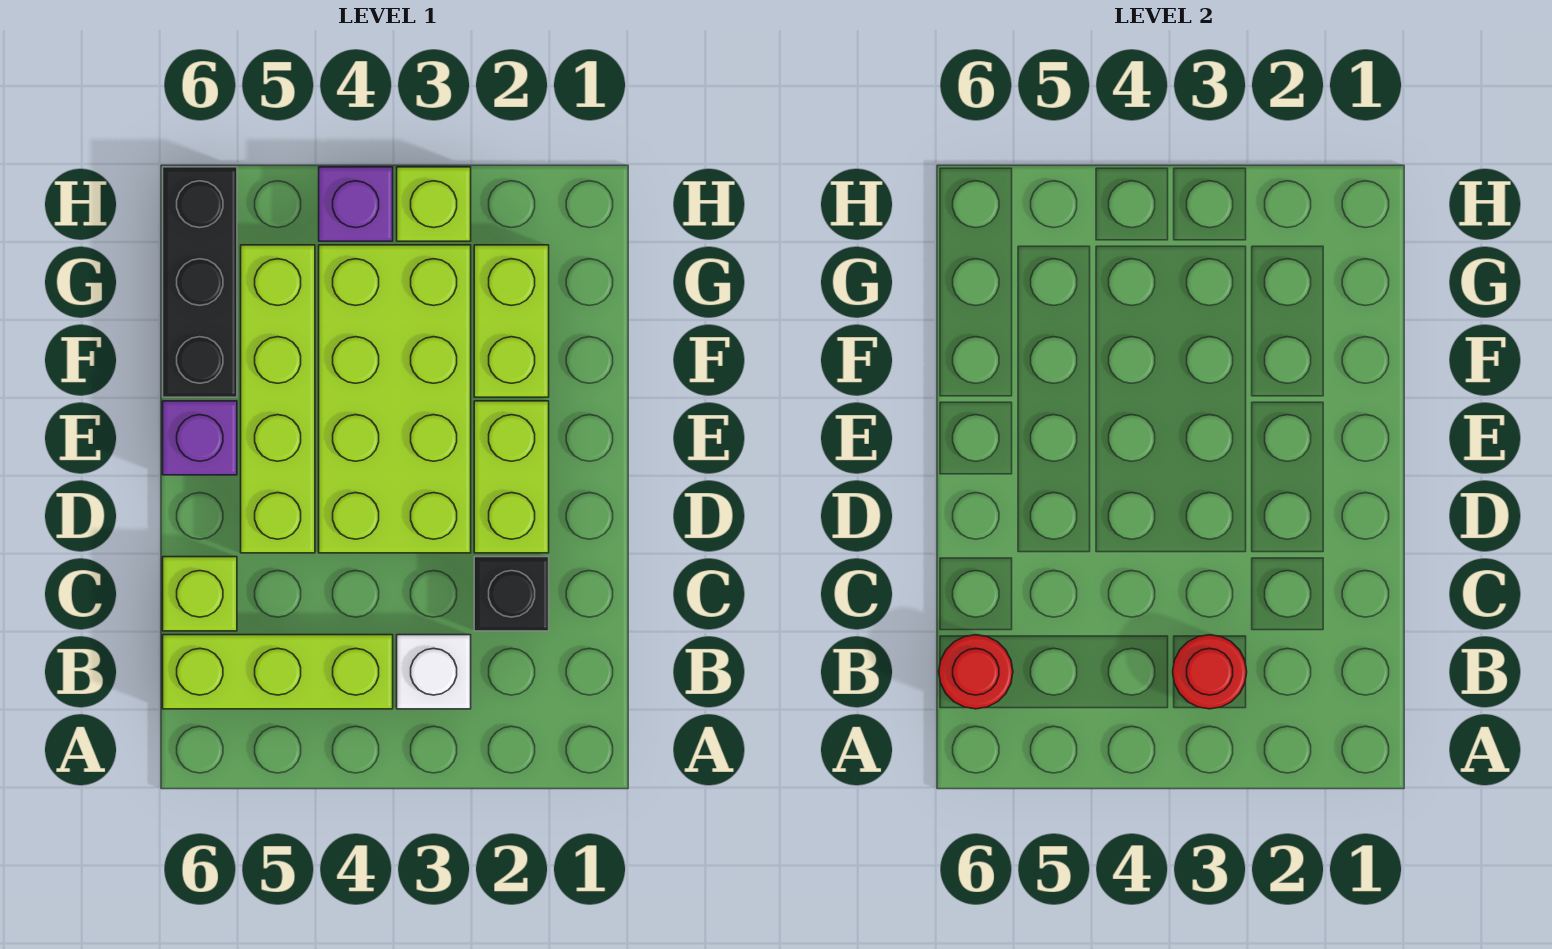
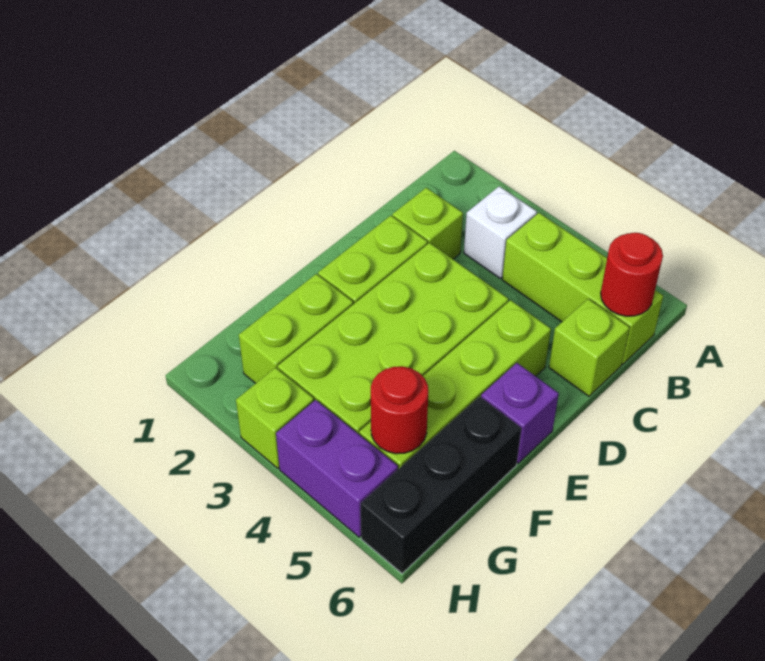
red 1x1 round brick [1173,635,1247,709] -> red 1x1 round brick moved to [371,366,428,454]
black 1x1 brick [474,557,549,631] -> lime 1x1 brick [392,188,463,259]
purple 1x1 brick [319,167,393,241] -> purple 1x2 brick [276,400,398,537]

